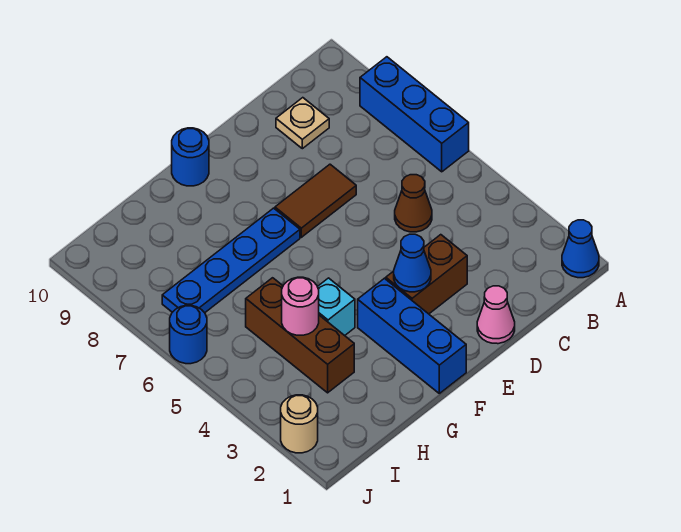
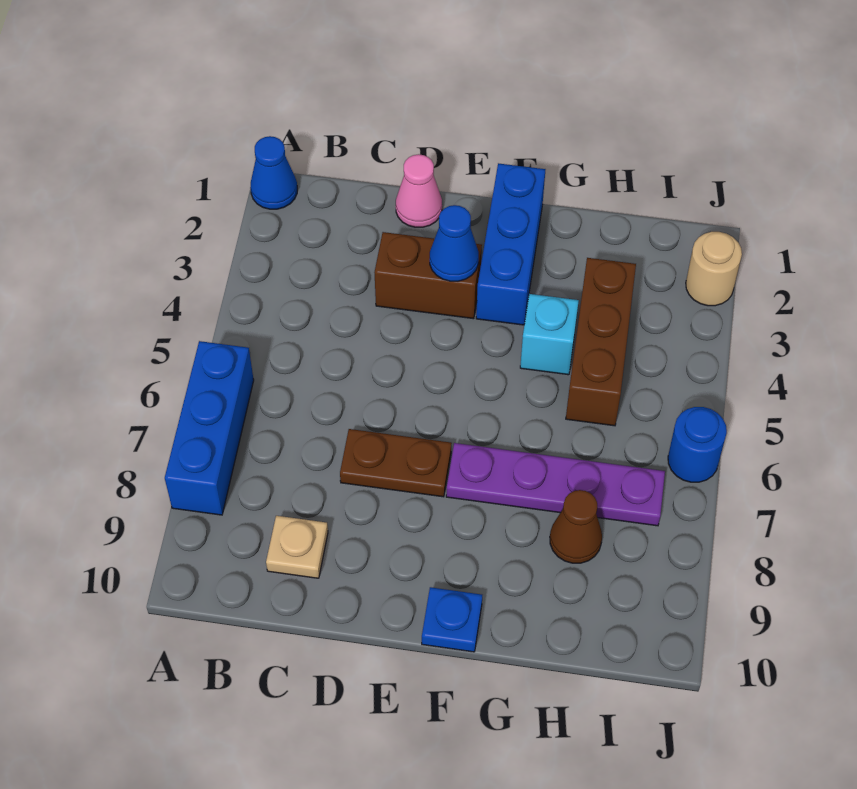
brown 1x1 cone [395,175,432,232] -> brown 1x1 cone moved to [550,490,602,563]
brown 1x2 tile [275,164,356,237] -> brown 1x2 plate [340,429,452,497]
blue 1x4 plate [162,208,300,313] -> purple 1x4 plate [446,443,665,526]
blue 1x1 round brick [172,128,209,186] -> blue 1x1 plate [422,587,482,652]
pink 1x1 round brick [282,277,319,335] -> none

